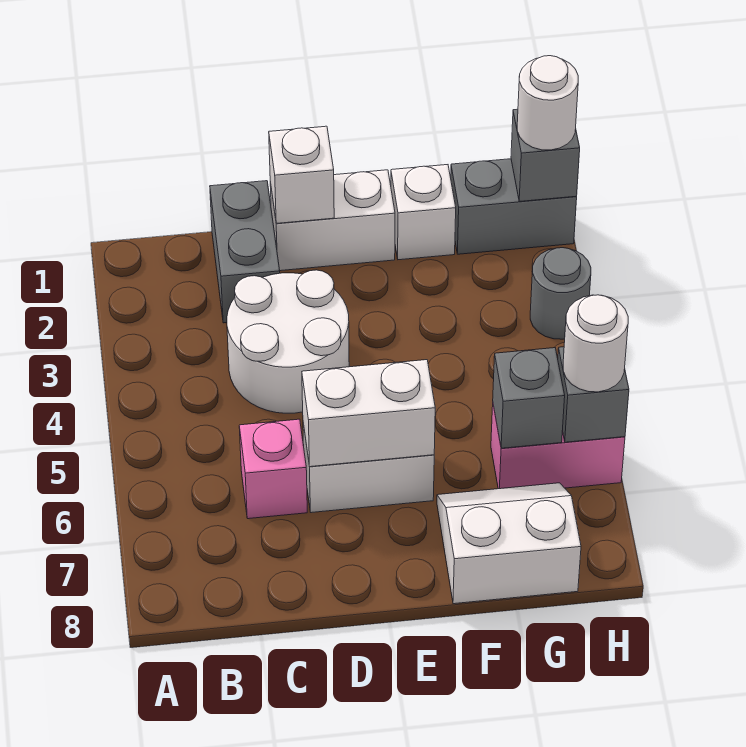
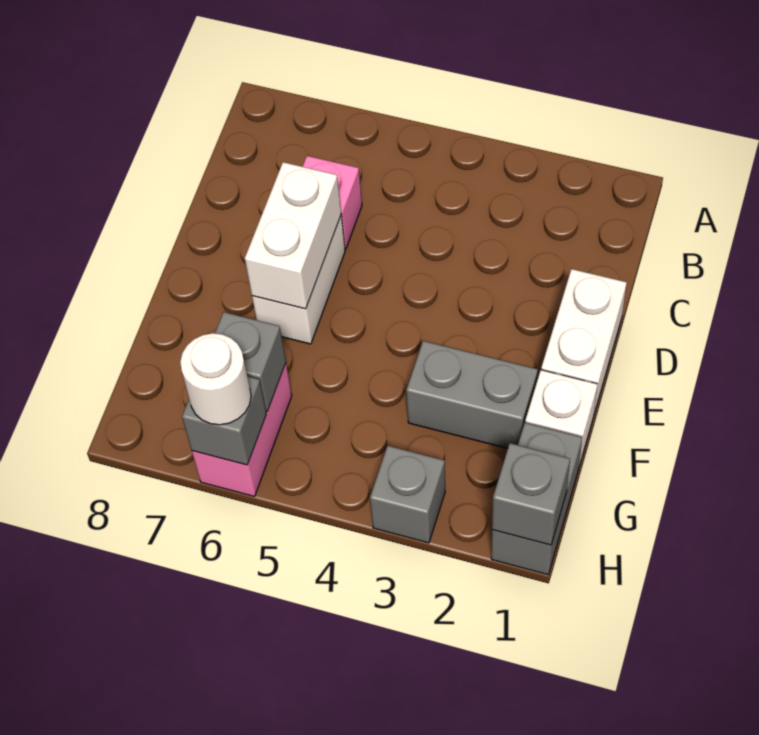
grey 1x2 brick [210,181,280,323] -> grey 1x2 brick moved to [406,341,538,448]
white 2x2 round brick [227,270,349,413] -> none
white 1x1 brick [269,126,334,223] -> none
white 2x2 slope [437,483,581,604] -> none
white 1x1 round brick [517,56,578,150] -> none
grey 1x1 round brick [530,248,591,339] -> grey 1x1 brick [370,446,445,543]

